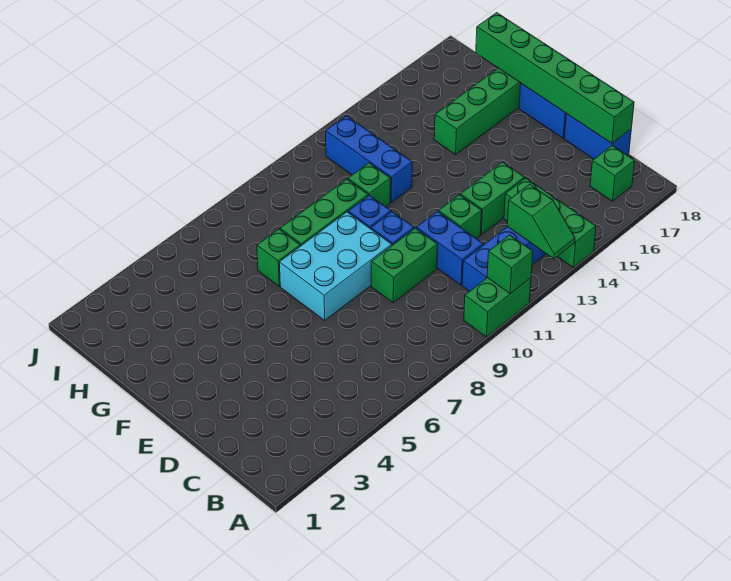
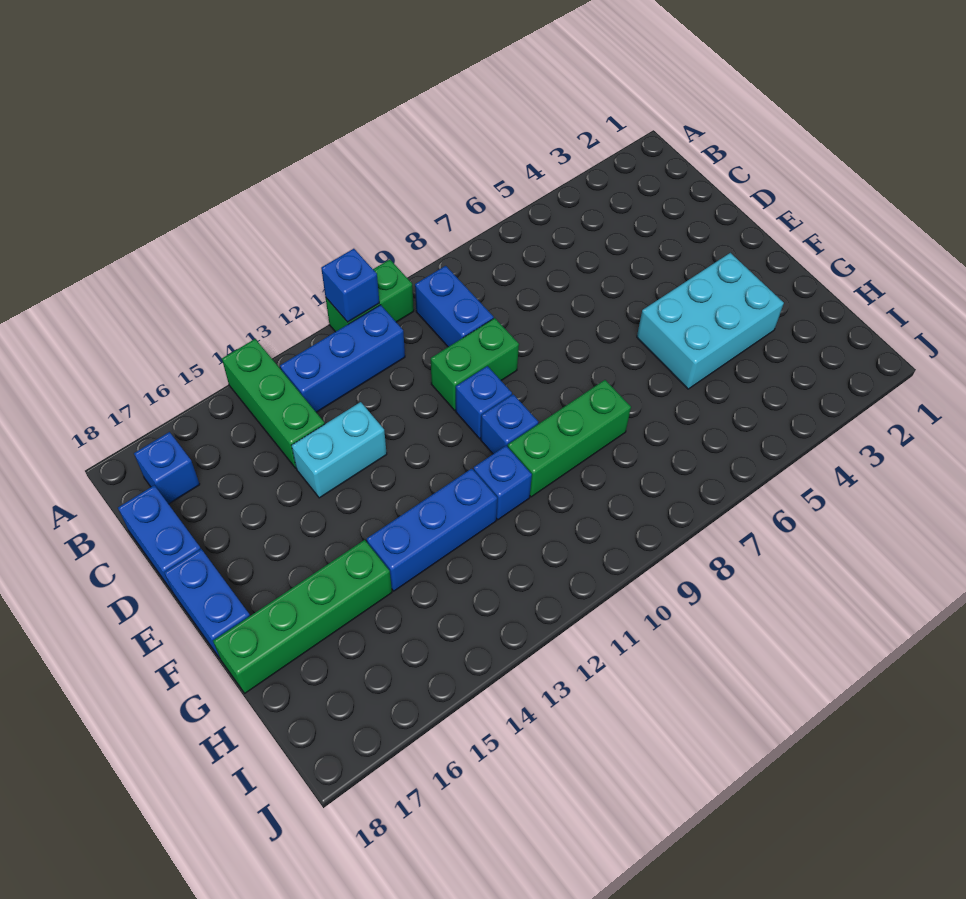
green 1x1 brick [487,235,533,294] -> blue 1x1 brick [321,249,379,322]
green 1x2 slope [507,184,575,259] -> none
green 1x1 brick [590,146,635,201] -> blue 1x1 brick [134,432,200,504]
blue 1x2 brick [416,211,483,285] -> blue 1x2 brick moved to [415,266,494,347]
green 1x6 brick [476,13,634,143] -> none
green 1x1 brick [439,195,482,239] -> none
green 1x2 brick [460,162,525,235] -> cyan 1x2 brick [292,402,387,498]
cyan 2x3 brick [279,212,392,320] -> cyan 2x3 brick moved to [637,253,784,389]
green 1x1 brick [257,229,300,286] -> none
green 1x1 brick [348,163,391,207] -> blue 1x1 brick [474,446,532,520]
blue 1x3 brick [326,116,412,203] -> blue 1x3 brick turned to [367,469,497,591]

